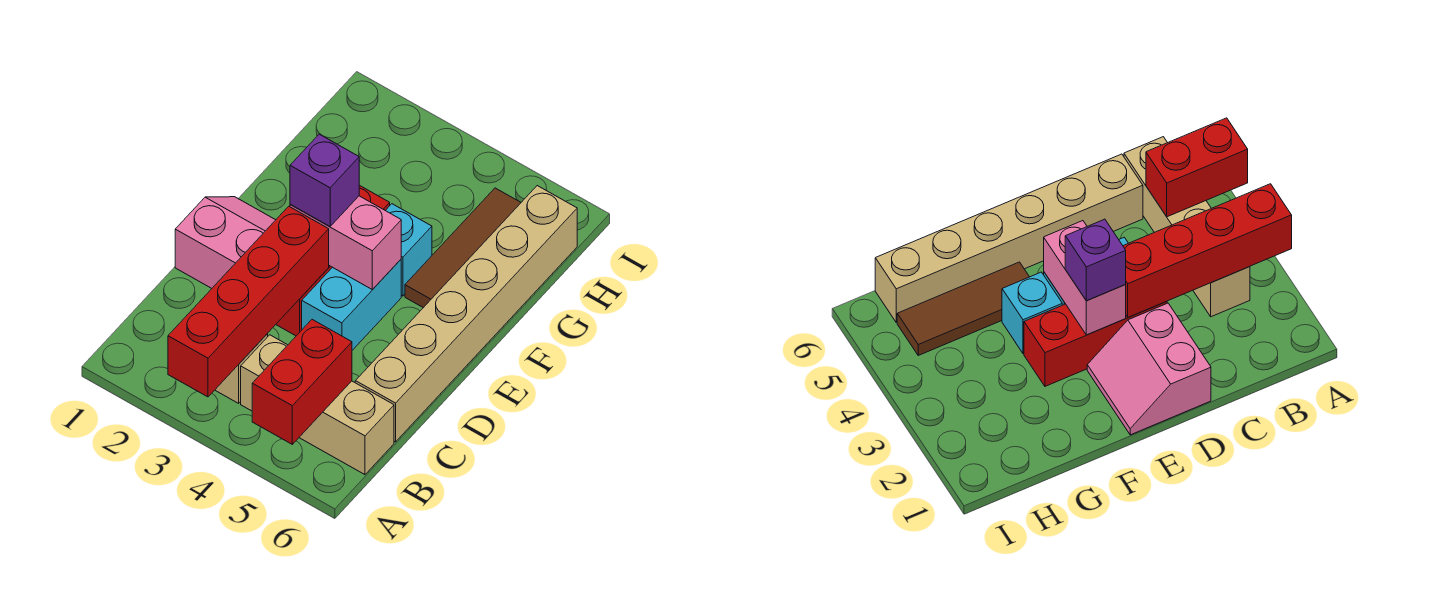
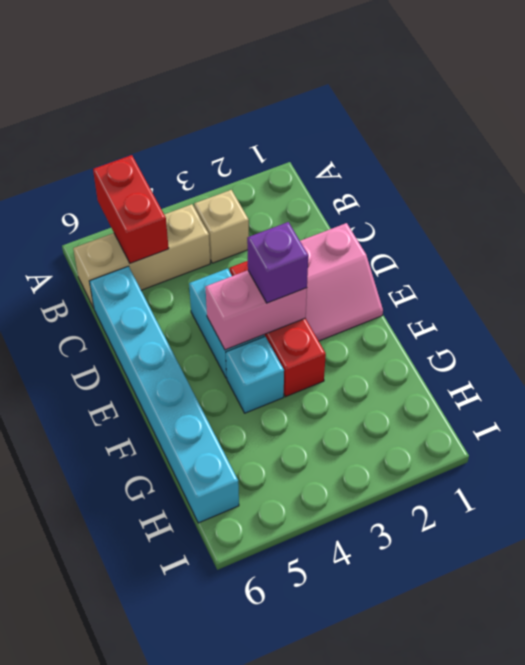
red 1x4 brick [168,206,329,397] -> none
tan 1x6 brick [355,186,577,442] -> cyan 1x6 brick [89,266,239,523]
brown 1x3 tile [405,188,521,308] -> none

